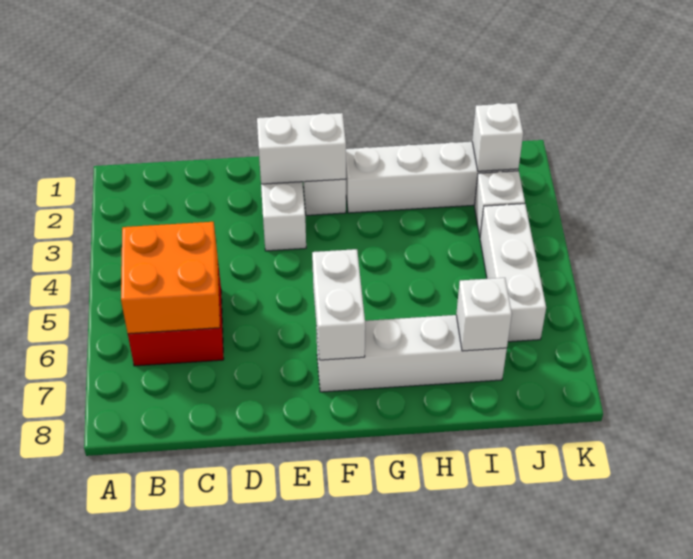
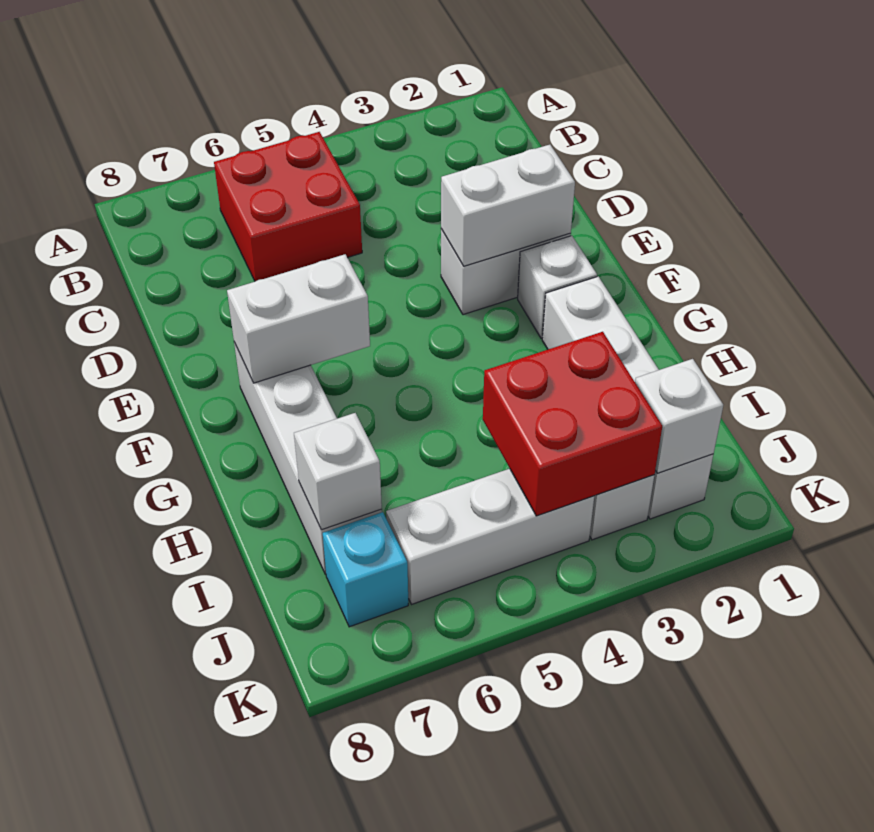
orange 2x2 brick [121,222,220,334] -> none
white 1x2 brick [257,113,346,184] -> white 1x2 brick turned to [441,145,575,266]
none -> red 2x2 brick [483,332,662,516]
none -> cyan 1x1 brick [323,512,408,627]

